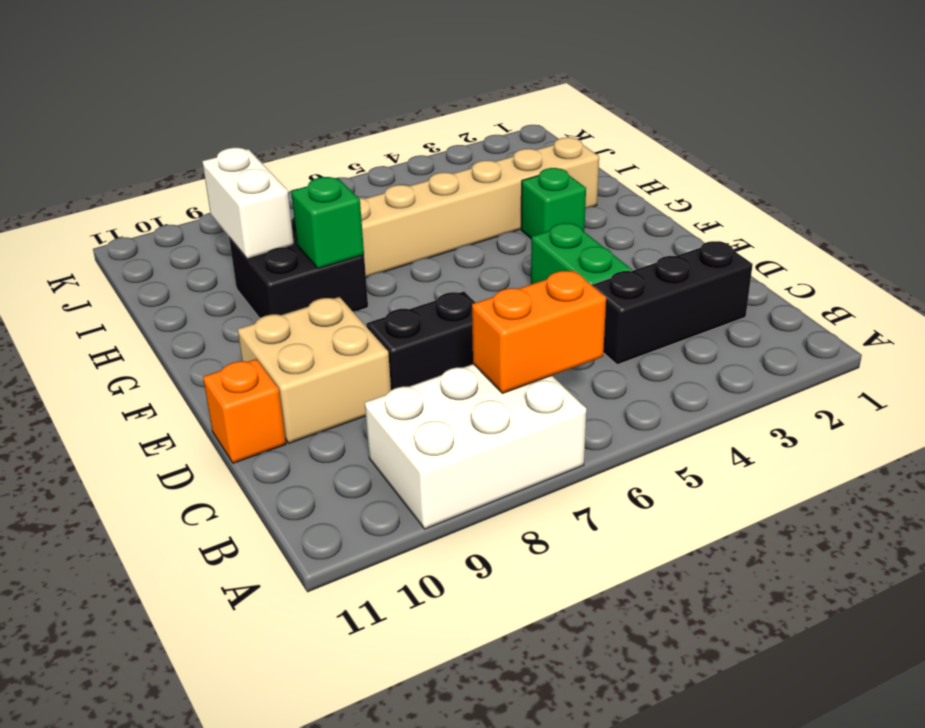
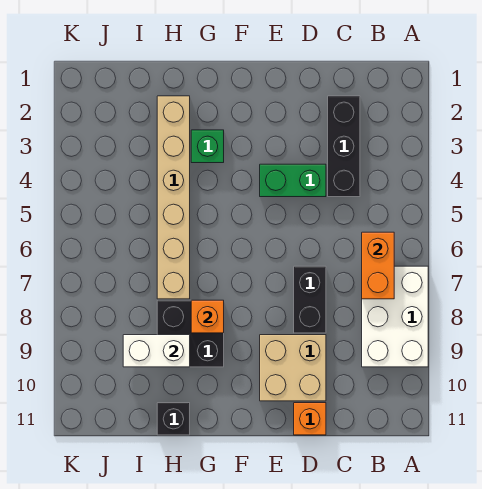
green 1x1 brick [291,177,364,269] -> orange 1x1 brick [191,300,224,333]
none -> black 1x1 brick [157,403,190,435]

